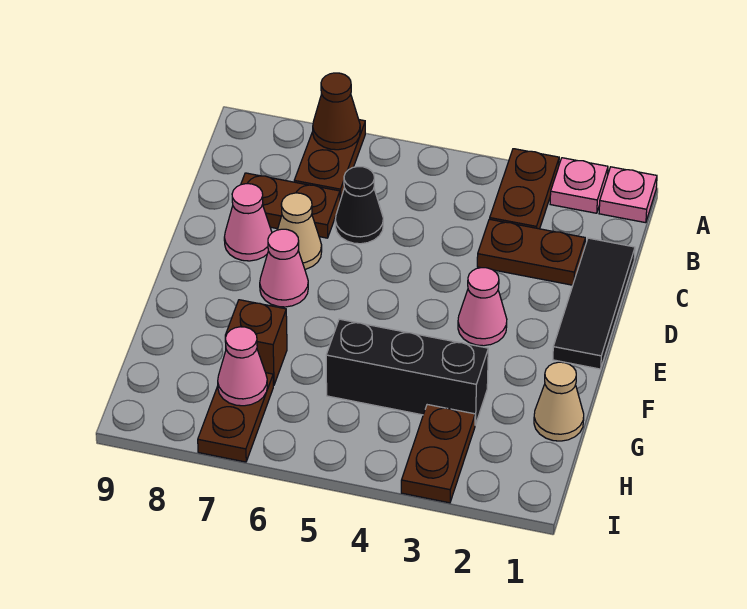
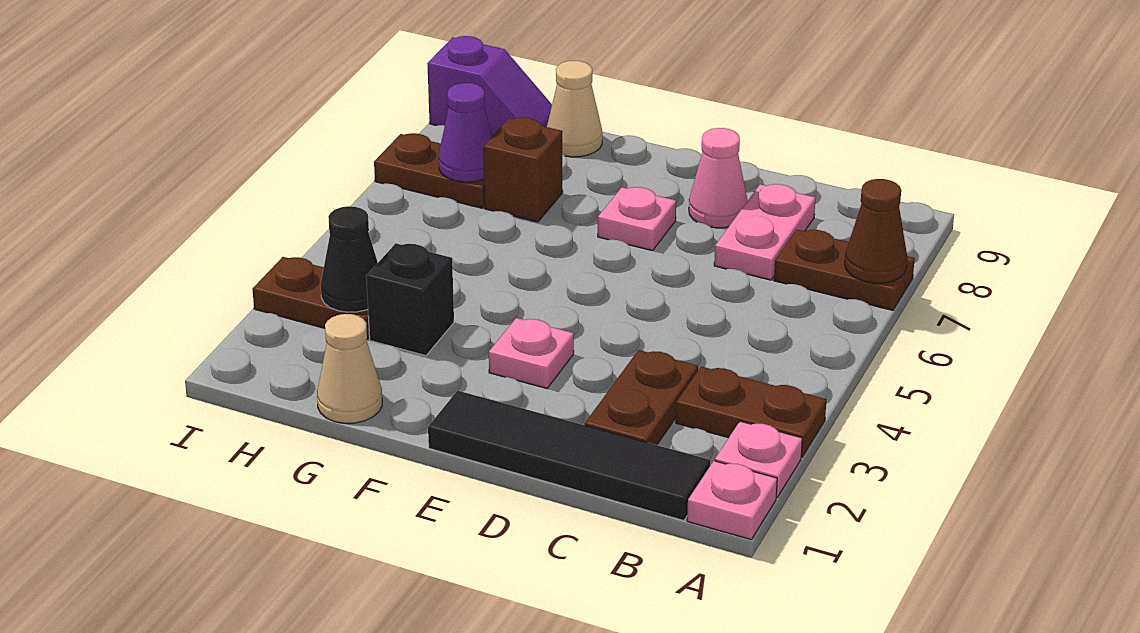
black 1x3 tile [553,238,635,369] -> black 1x4 tile [428,390,710,521]
black 1x1 cone [335,167,383,244] -> black 1x1 cone moved to [321,206,378,312]
brown 1x2 plate [241,173,340,238] -> pink 1x2 plate [714,184,815,280]
tan 1x1 cone [278,193,322,269] -> tan 1x1 cone moved to [547,61,602,157]
pink 1x1 cone [458,268,507,346] -> pink 1x1 plate [489,318,574,388]
pink 1x1 cone [260,229,308,307] -> pink 1x1 plate [598,187,676,251]
black 1x3 brick [326,319,488,425] -> black 1x1 brick [366,243,454,356]
pink 1x1 cone [218,327,267,406] -> purple 1x1 cone [439,83,492,182]
none -> purple 1x2 slope [427,36,552,136]

